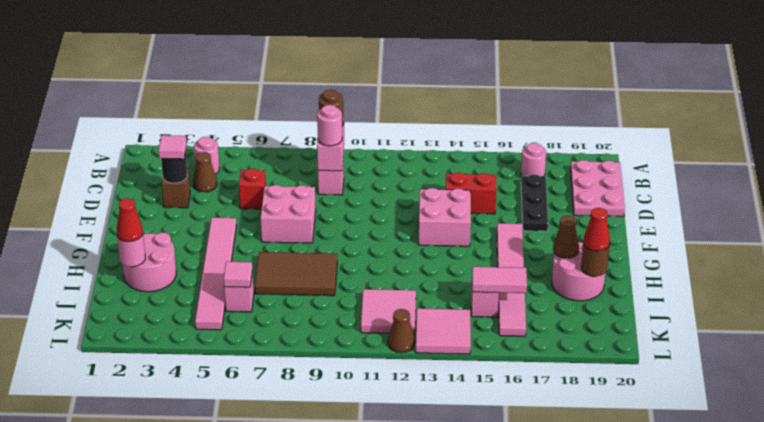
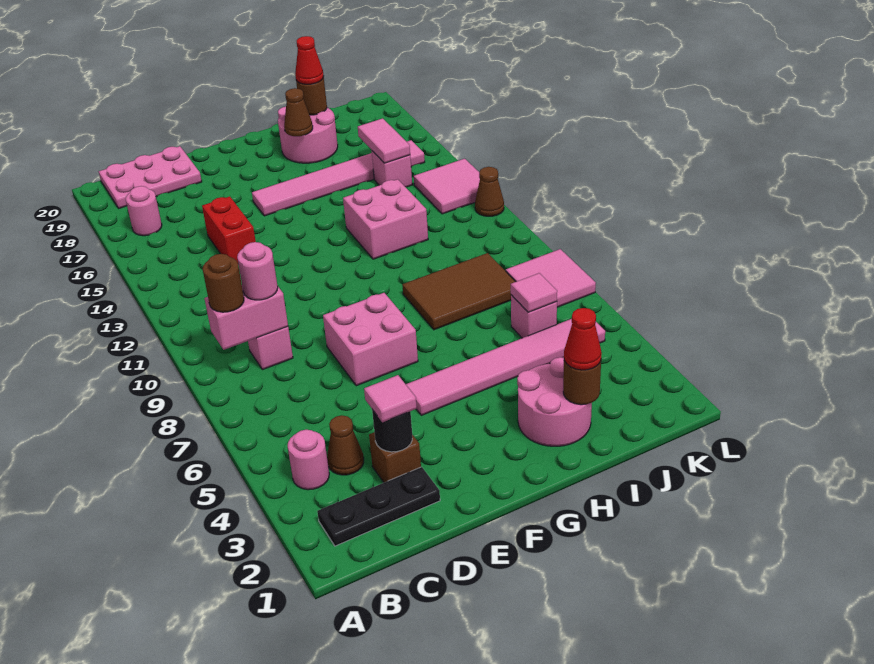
black 1x3 plate [521,175,548,231] -> black 1x3 plate moved to [317,467,440,546]
red 1x1 brick [239,169,266,209] -> none
pink 2x2 brick [419,188,471,246] -> pink 2x2 brick moved to [343,179,428,259]
brown 2x3 tile [255,252,337,296] -> brown 2x3 tile turned to [402,253,516,330]
pink 1x1 round brick [117,235,145,267] -> brown 1x1 round brick [563,361,601,405]
pink 2x2 tile [361,289,416,334] -> pink 2x2 tile moved to [506,249,596,307]

